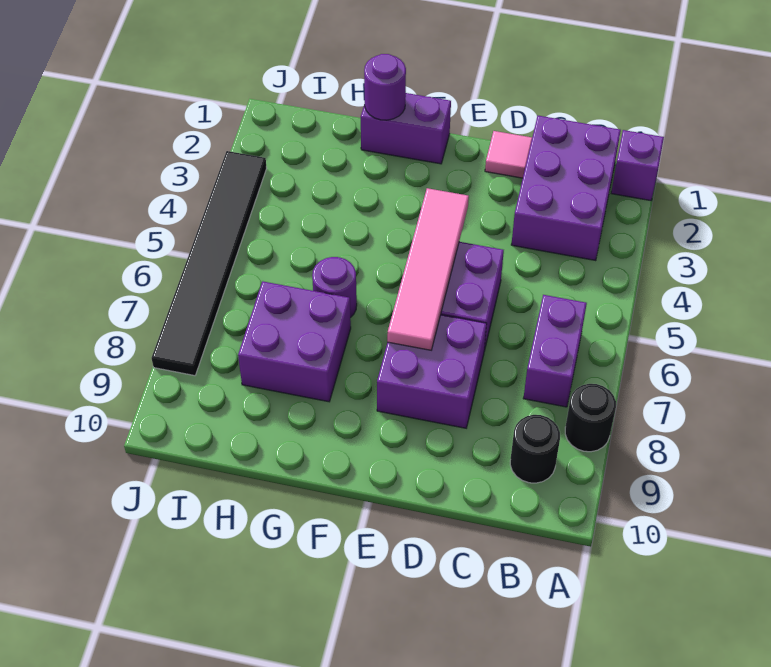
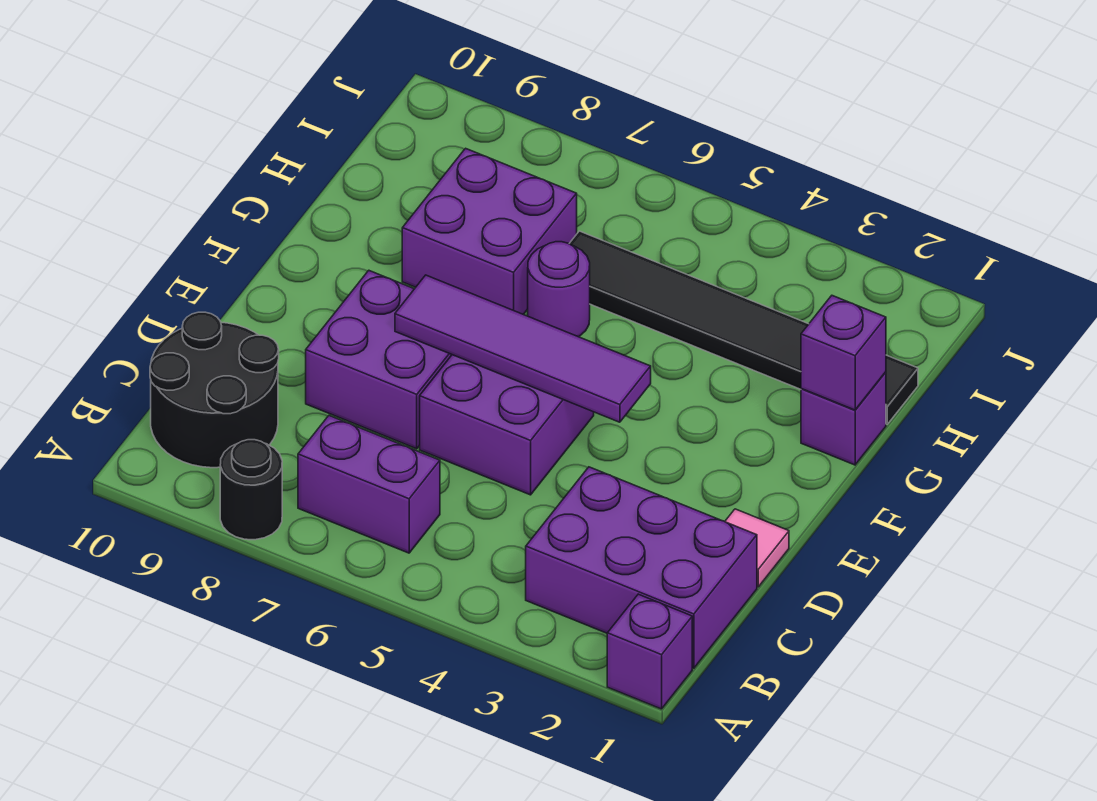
black 1x1 round brick [510,415,560,483] -> black 2x2 round brick [150,312,279,468]
pink 1x4 tile [387,188,469,350] -> purple 1x4 tile [395,275,651,422]
purple 1x2 brick [361,93,451,164] -> purple 1x1 brick [801,372,886,465]
purple 1x1 round brick [364,54,406,120] -> purple 1x1 brick [801,296,886,410]
black 1x6 tile [152,151,267,376] -> black 1x6 tile moved to [569,231,918,424]

